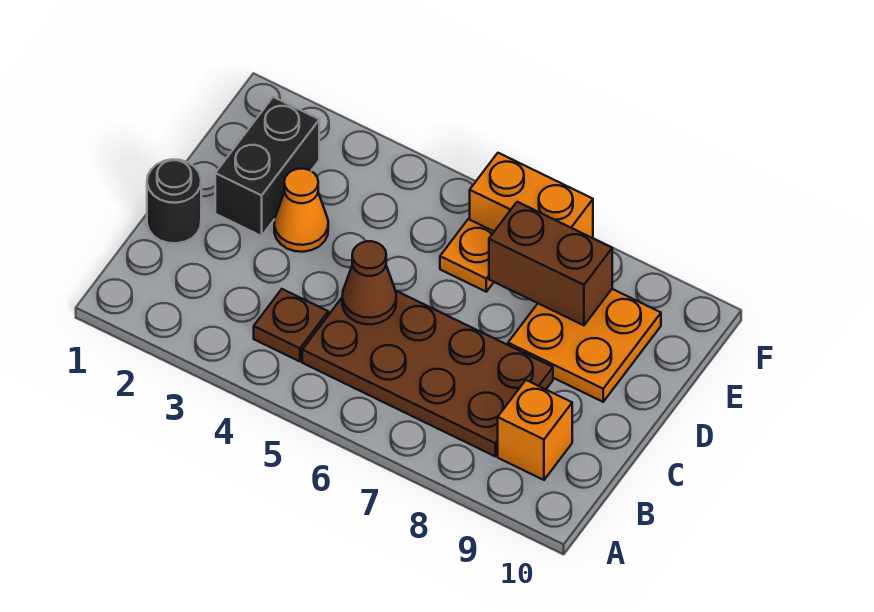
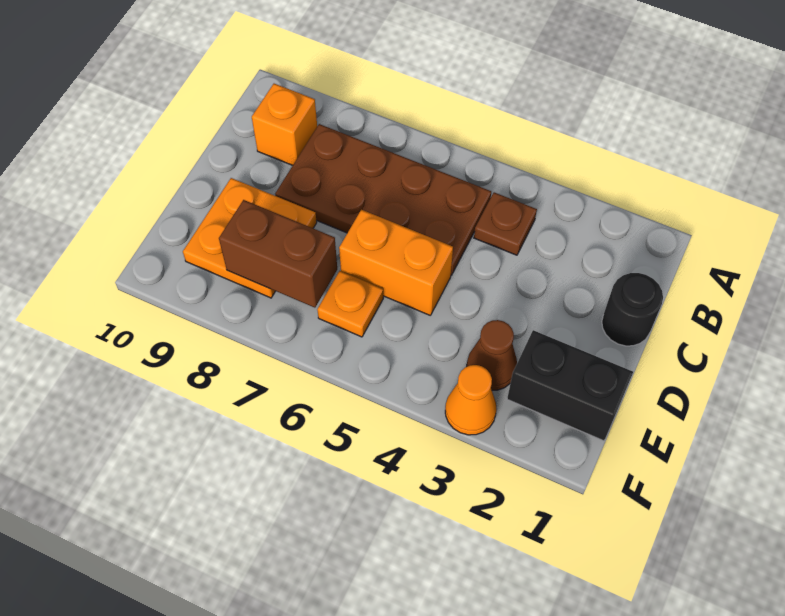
brown 1x1 cone [342,241,396,325] -> brown 1x1 cone moved to [467,320,517,390]
black 1x2 brick [215,97,319,236] -> black 1x2 brick turned to [507,330,633,441]
orange 1x1 cone [274,169,328,252] -> orange 1x1 cone moved to [445,365,497,435]
orange 1x2 brick [470,153,593,238] -> orange 1x2 brick moved to [339,210,453,315]

